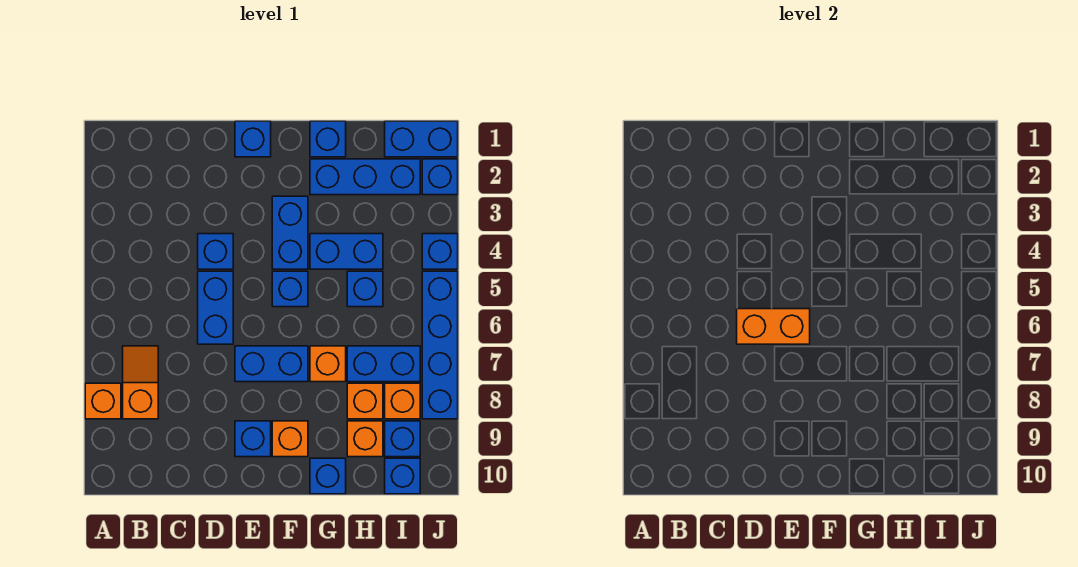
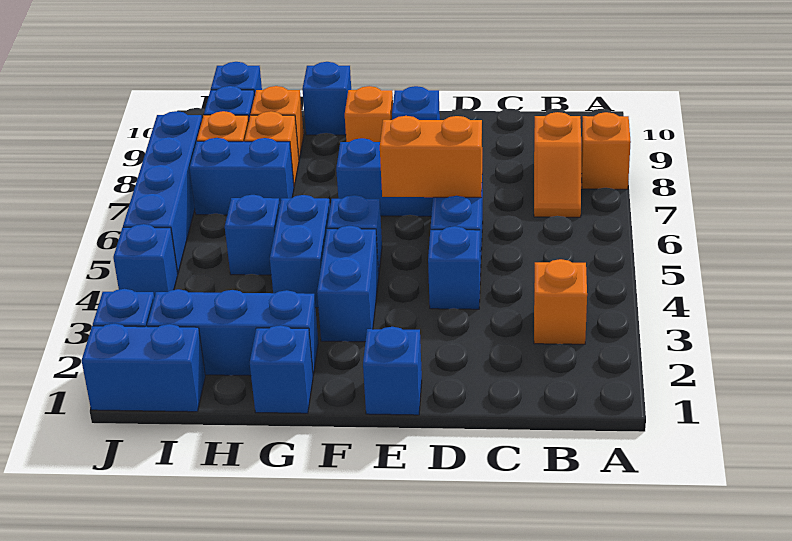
blue 1x2 brick [310,234,383,269] -> blue 1x2 brick turned to [270,195,330,308]
orange 1x1 brick [310,346,346,382] -> orange 1x1 brick moved to [534,259,587,344]

